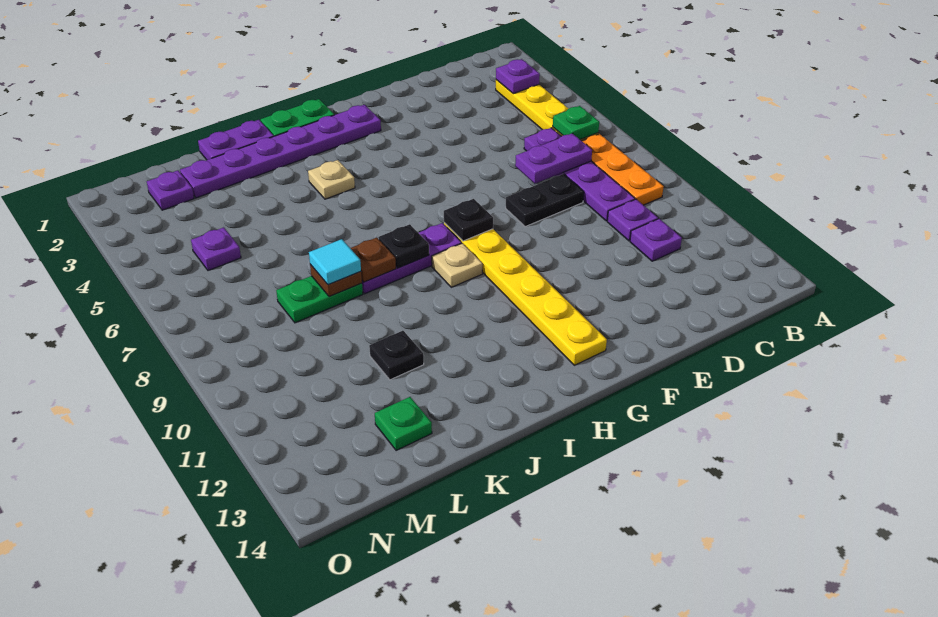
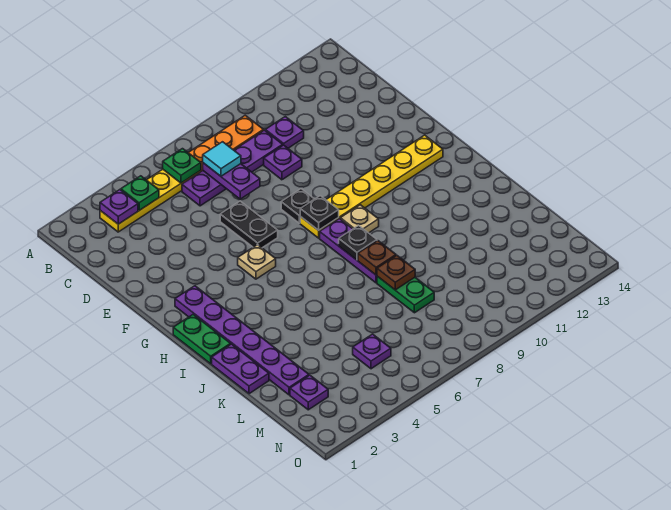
purple 1x1 plate [630,219,682,261] -> purple 1x1 plate moved to [264,145,302,180]
black 1x2 plate [506,174,584,227] -> black 1x2 plate moved to [220,201,278,248]
tan 1x1 plate [308,160,355,199] -> tan 1x1 plate moved to [238,245,276,279]
cyan 1x1 tile [309,239,361,285] -> cyan 1x1 tile moved to [203,142,241,176]
black 1x1 plate [369,331,424,380] -> black 1x1 plate moved to [281,189,314,223]
green 1x1 plate [375,397,432,450] -> green 1x1 plate moved to [121,176,159,210]

